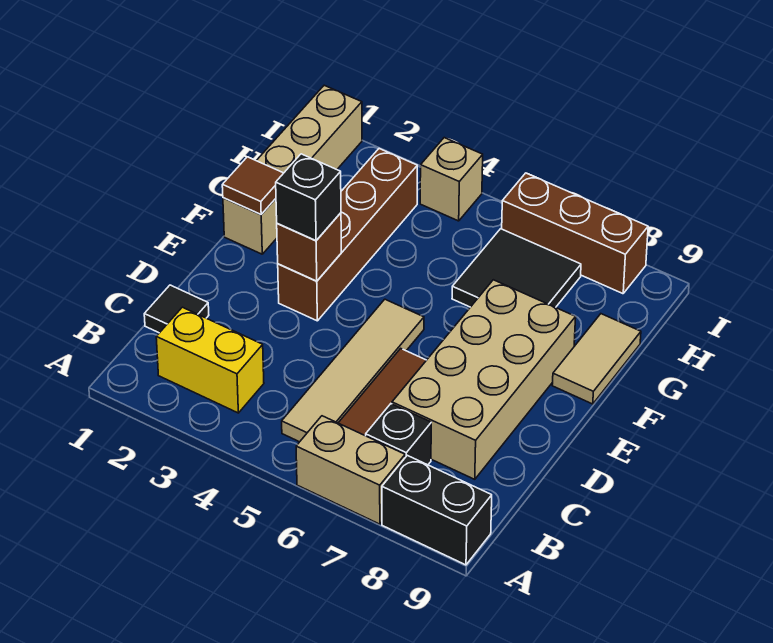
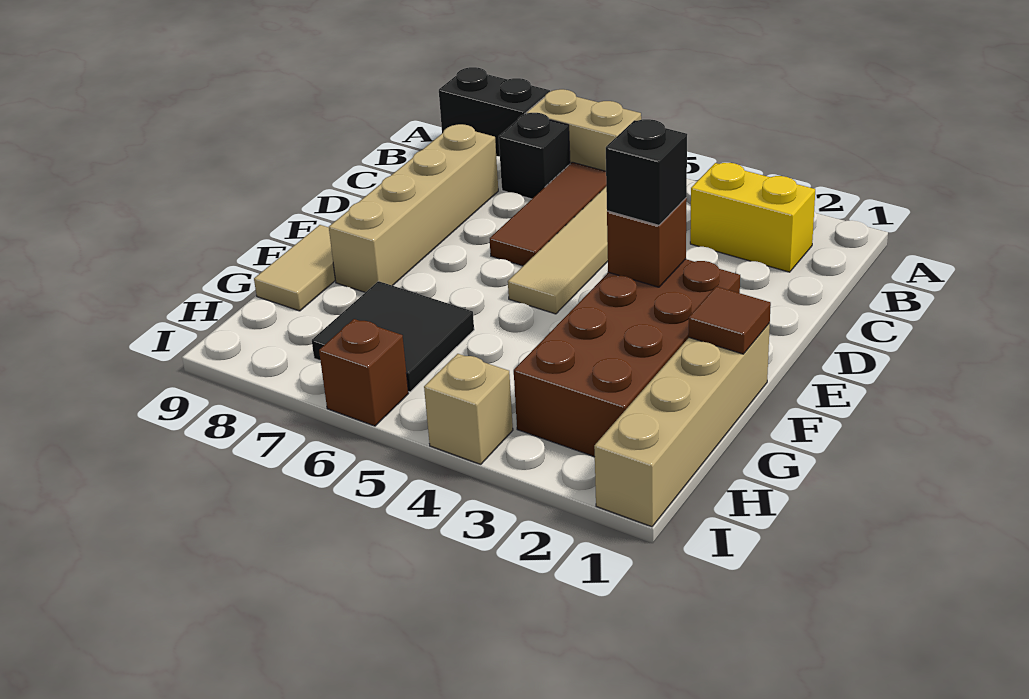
black 1x1 tile [144,285,209,333] -> none
tan 2x4 brick [392,280,576,479] -> tan 1x4 brick [329,124,498,292]
brown 1x4 brick [278,149,417,321] -> brown 2x4 brick [514,259,740,457]
brown 1x3 brick [502,173,648,294] -> brown 1x1 brick [319,319,408,426]

